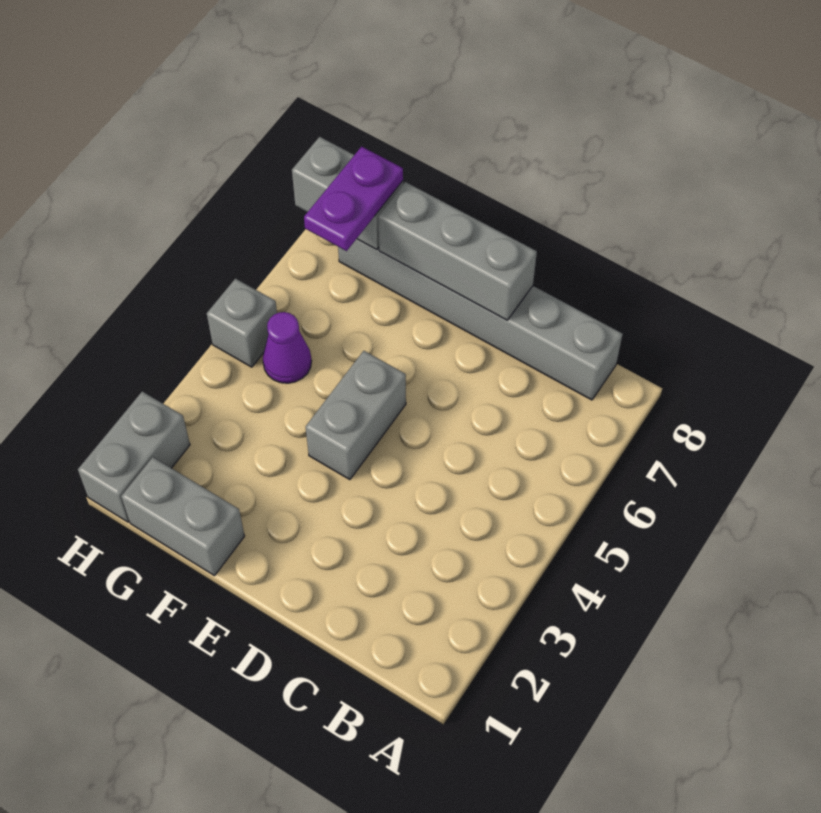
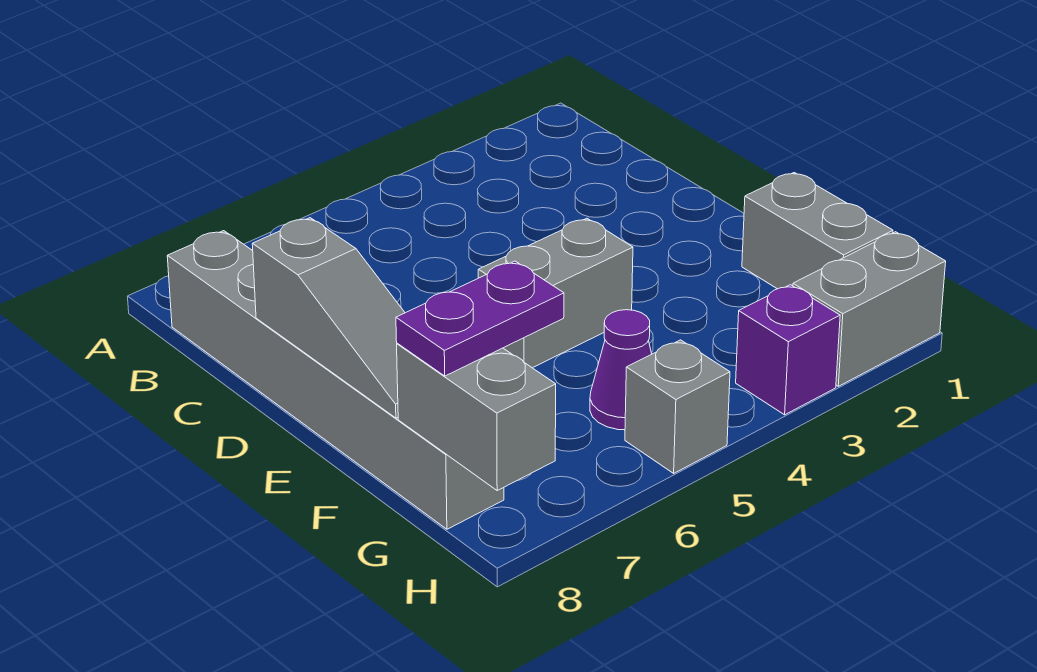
grey 1x3 brick [378,182,537,320] -> grey 1x3 slope [252,218,405,418]
none -> purple 1x1 brick [736,285,840,415]

